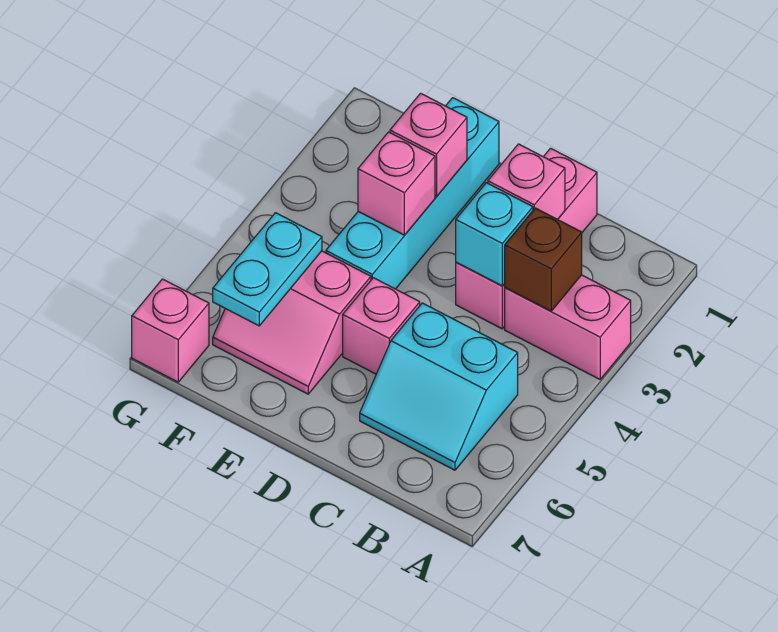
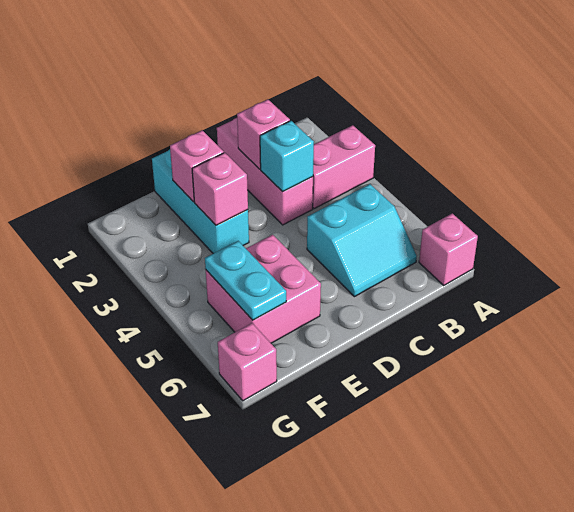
brown 1x1 brick [505,208,582,311] -> none
pink 1x1 brick [343,278,420,374] -> pink 1x1 brick moved to [419,214,478,285]
cyan 1x4 brick [326,98,499,289] -> cyan 1x3 brick [152,150,249,254]
pink 2x2 slope [213,251,371,394] -> pink 2x2 brick [206,235,321,343]

